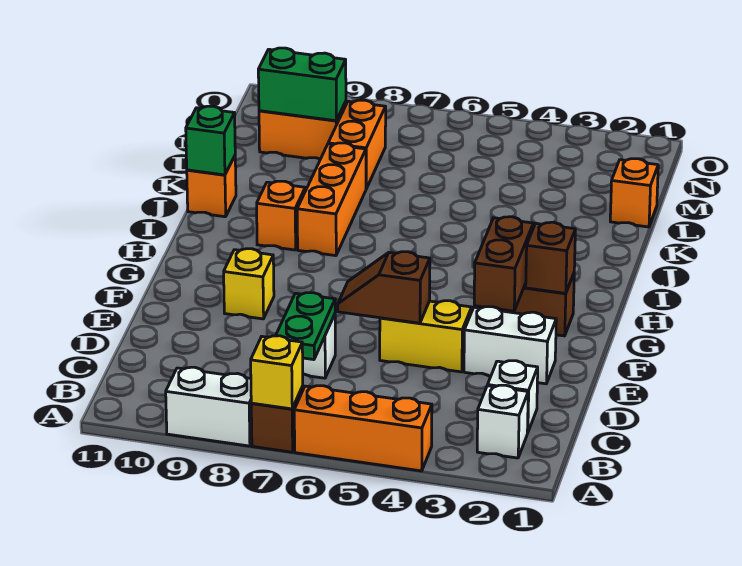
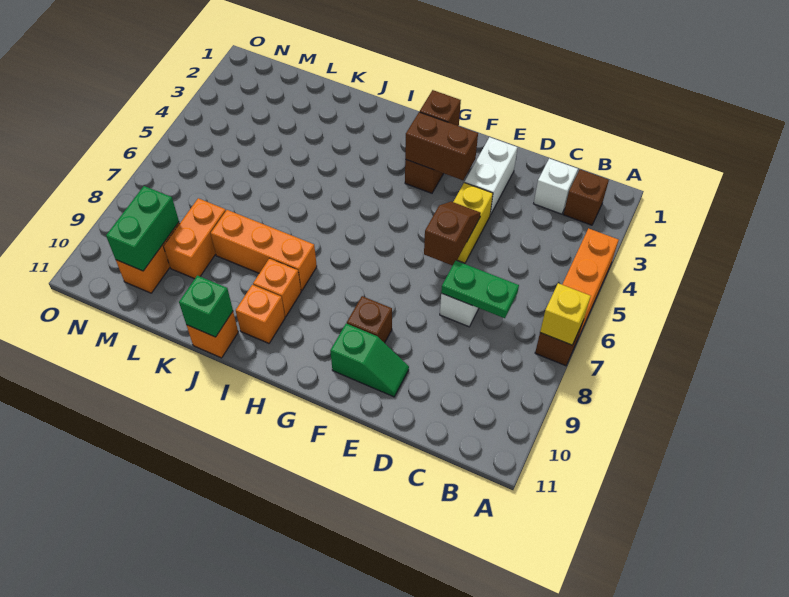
white 1x2 brick [166,367,252,446] -> none
white 1x1 brick [477,385,528,458] -> brown 1x1 brick [563,170,609,225]
brown 1x2 slope [338,252,430,323] -> brown 1x2 slope turned to [424,202,481,266]
none -> green 1x2 slope [330,324,409,397]
yellow 1x1 brick [224,249,274,319] -> brown 1x1 brick [347,296,392,343]
orange 1x1 brick [610,159,658,227] -> orange 1x1 brick moved to [236,285,285,343]
orange 1x2 brick [328,100,386,189] -> orange 1x2 brick turned to [164,198,226,279]

